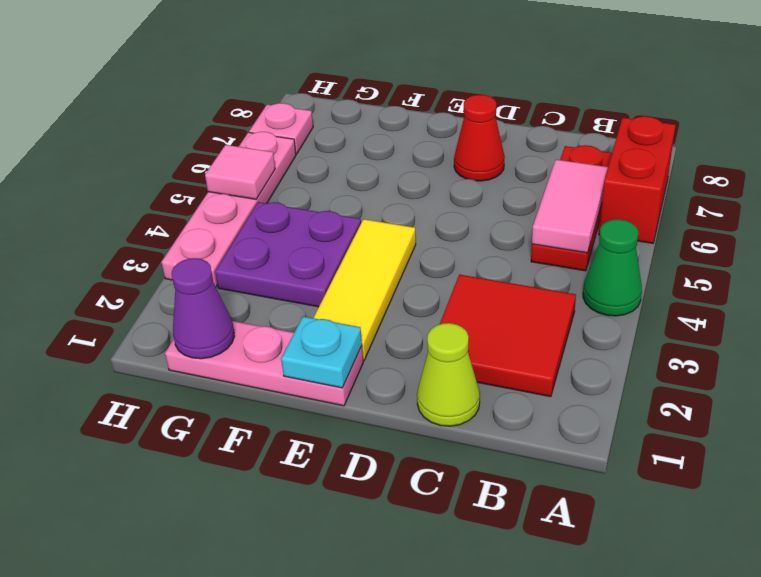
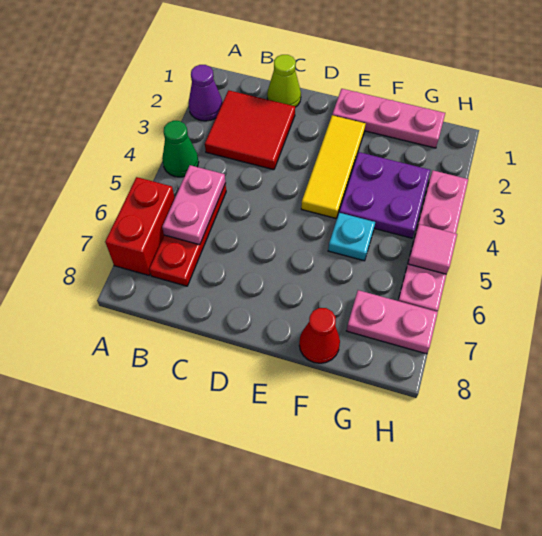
pink 1x2 tile [532,160,608,253] -> pink 1x2 plate [162,165,225,245]
red 1x1 cone [454,95,505,181] -> red 1x1 cone moved to [299,308,340,363]
cyan 1x1 plate [281,316,362,388] -> cyan 1x1 plate moved to [328,213,375,261]
purple 1x1 cone [172,258,234,359] -> purple 1x1 cone moved to [188,65,222,121]
pink 1x1 plate [249,103,313,154] -> pink 1x2 plate [347,290,438,354]

